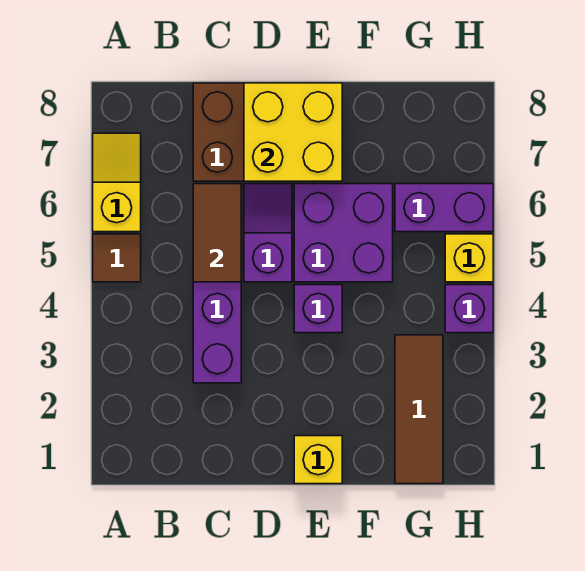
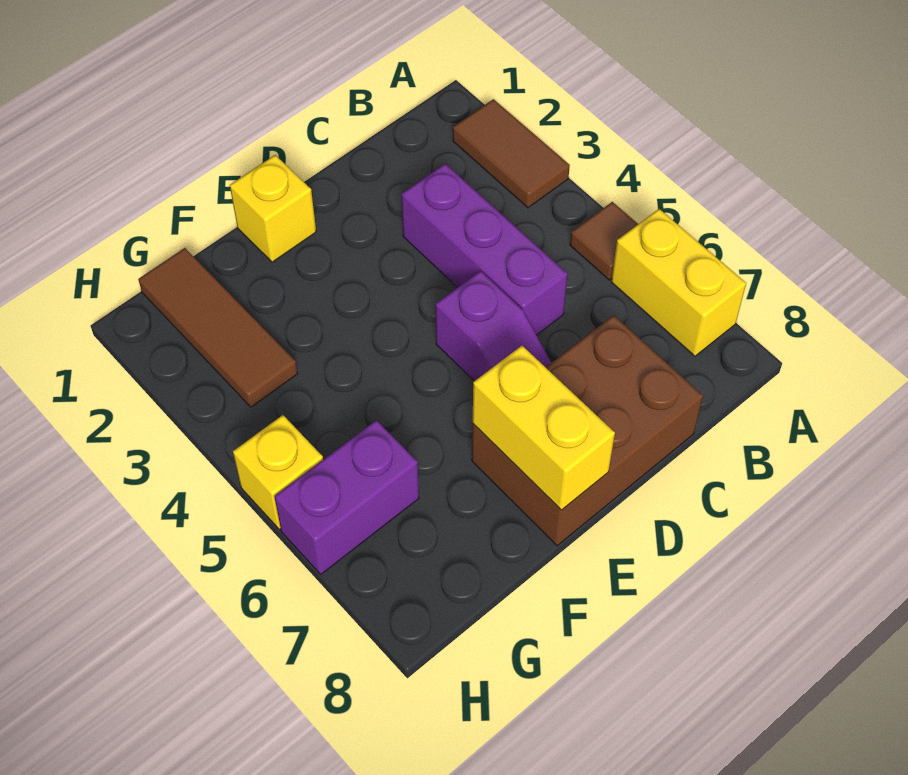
yellow 1x2 slope [93,133,141,232] -> yellow 1x2 brick [611,209,746,356]
brown 1x2 tile [193,184,241,282] -> brown 1x2 tile moved to [453,99,570,208]
yellow 2x2 brick [244,83,342,181] -> yellow 1x2 brick [473,346,615,510]
purple 1x1 brick [294,285,342,333] -> none
purple 2x2 brick [294,184,393,282] -> none
purple 1x1 brick [445,285,493,333] -> none

